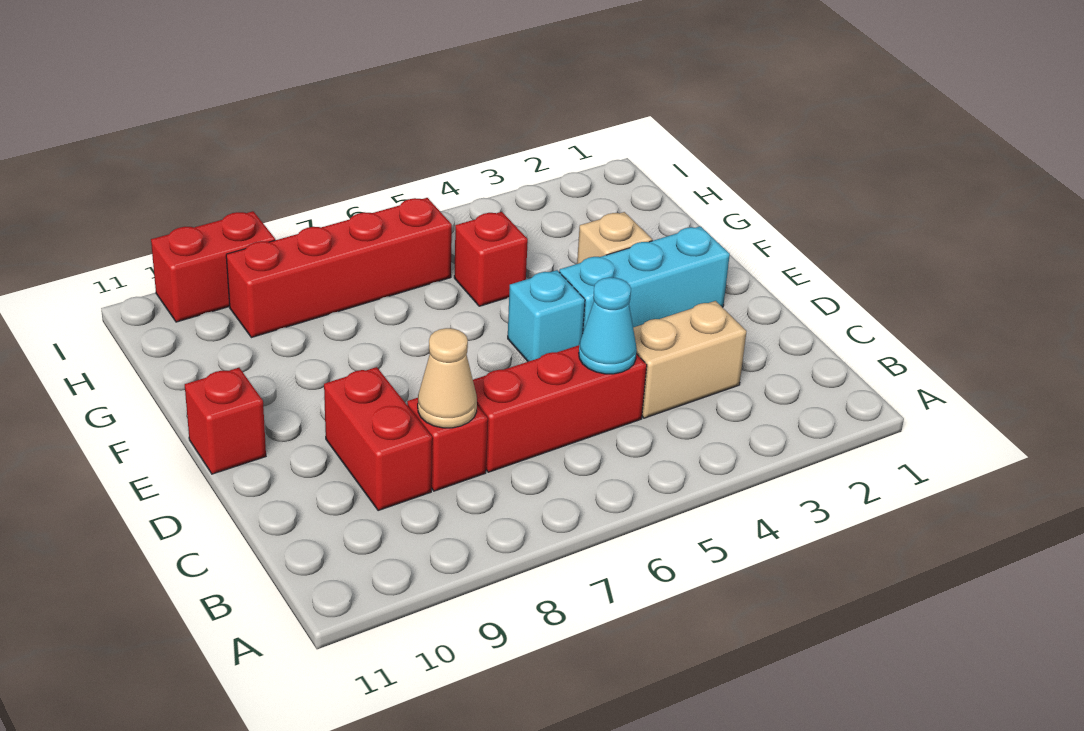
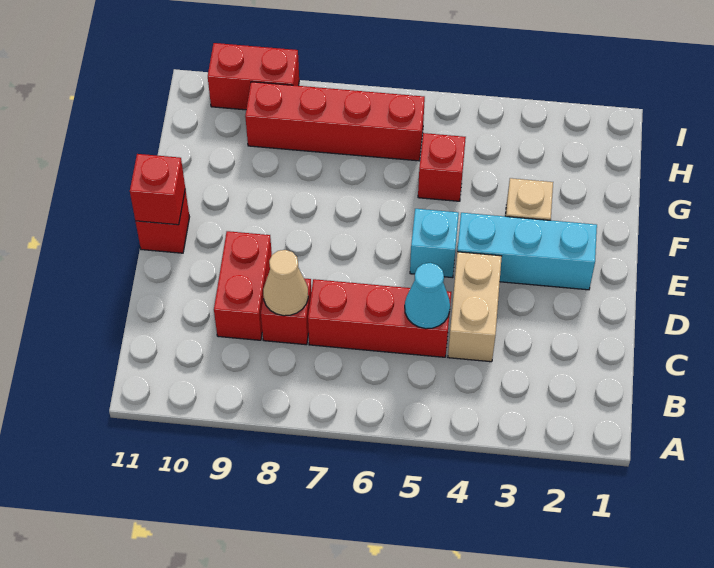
tan 1x2 brick [633,301,747,418] -> tan 1x2 brick turned to [448,252,502,362]
none -> red 1x1 brick [130,154,185,225]

